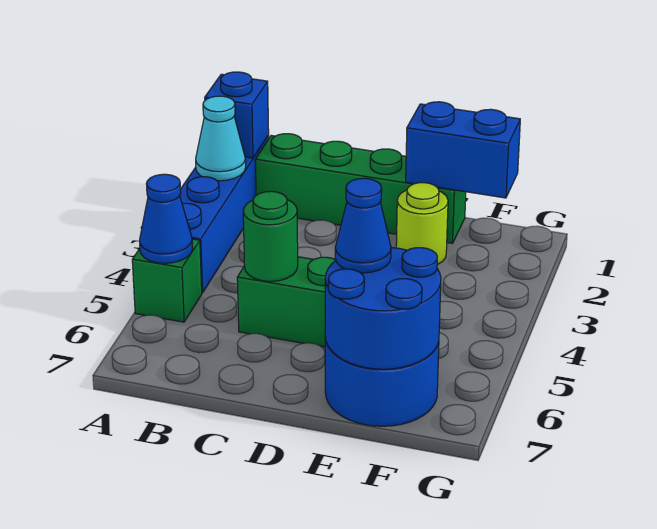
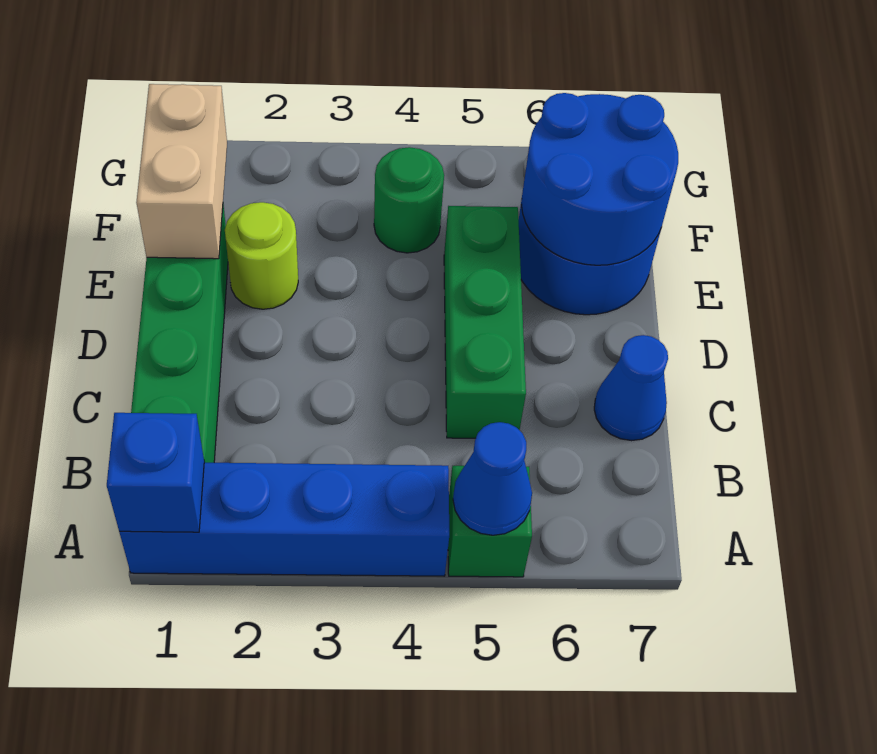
cyan 1x1 cone [196,96,246,181] -> none
green 1x1 round brick [243,191,298,281] -> green 1x1 round brick moved to [374,147,444,253]
blue 1x2 brick [406,102,520,198] -> tan 1x2 brick [136,84,227,259]
blue 1x1 cone [335,178,391,273] -> blue 1x1 cone moved to [594,335,668,441]

